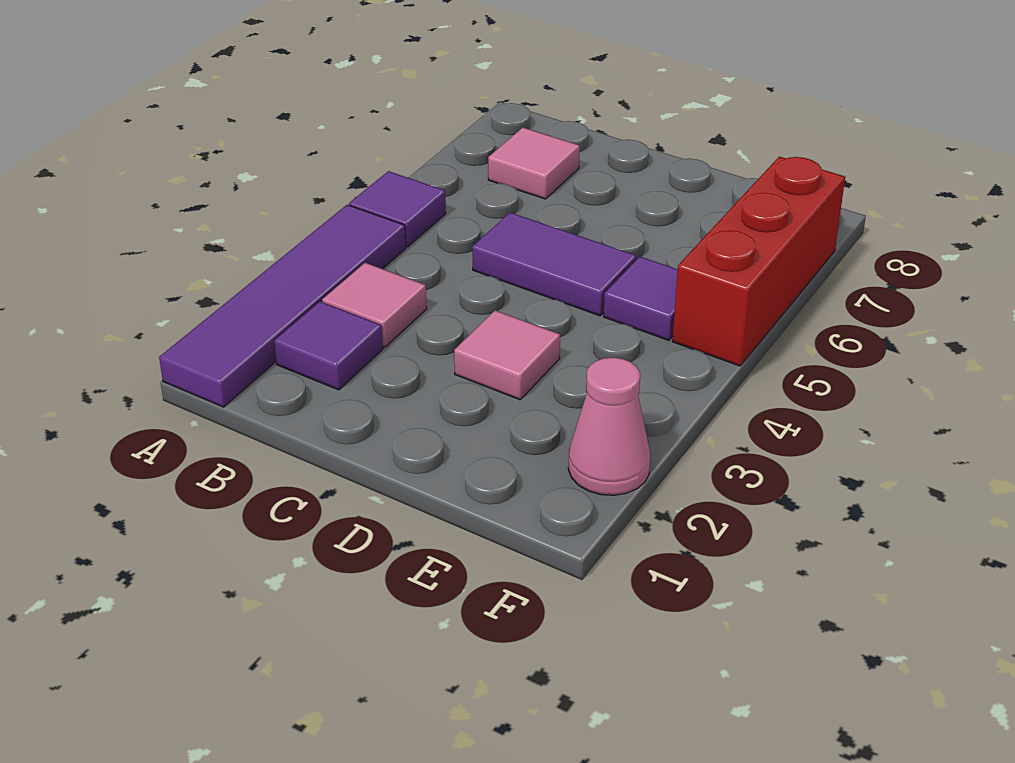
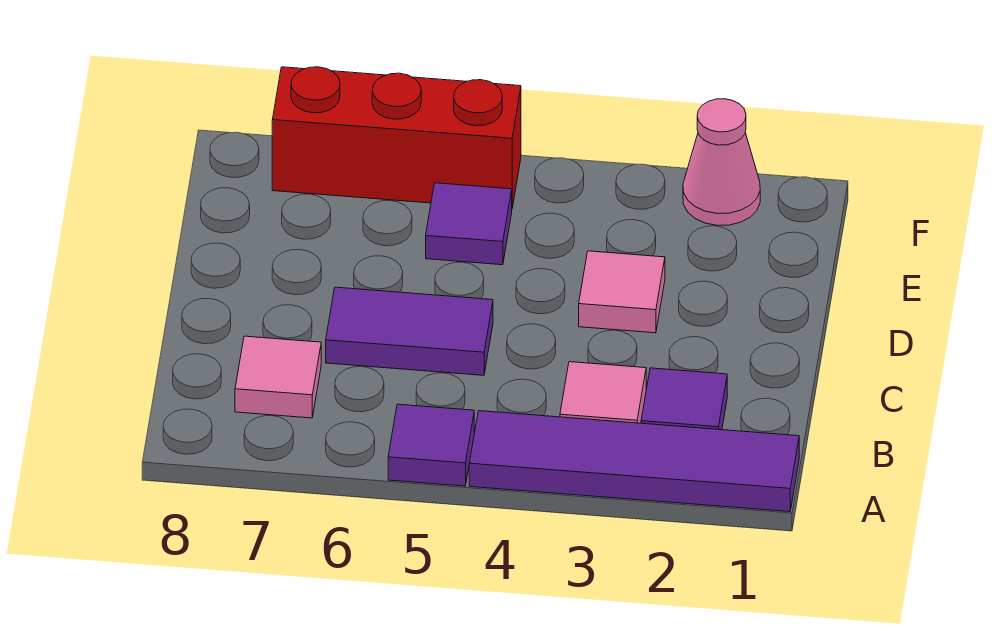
purple 1x2 tile [472,213,636,316] -> purple 1x2 tile turned to [326,287,493,375]

